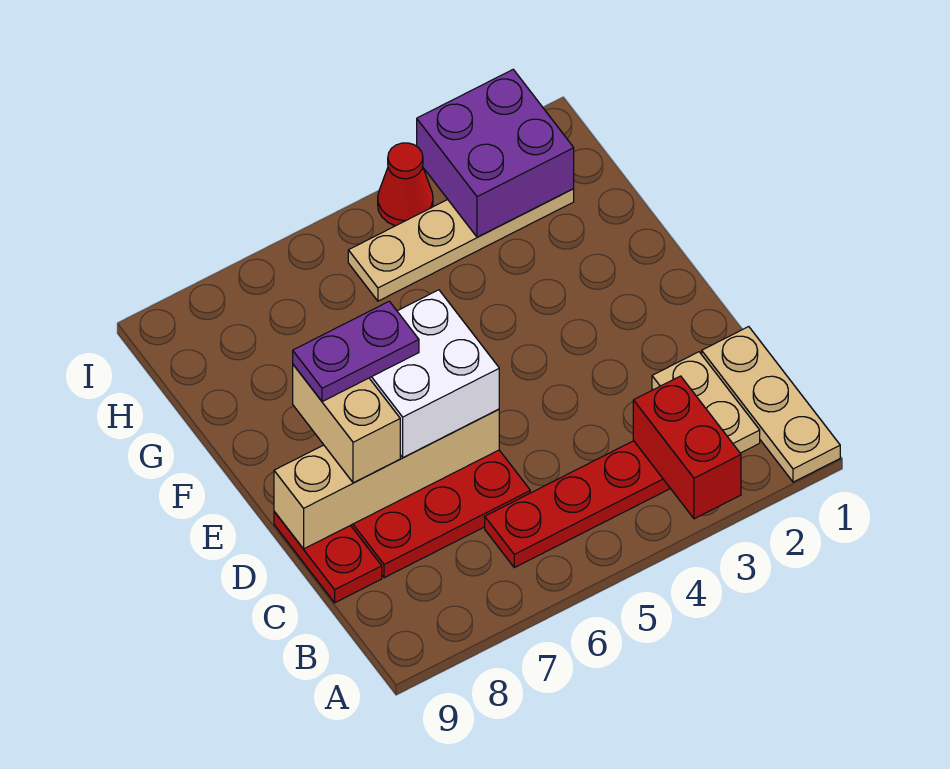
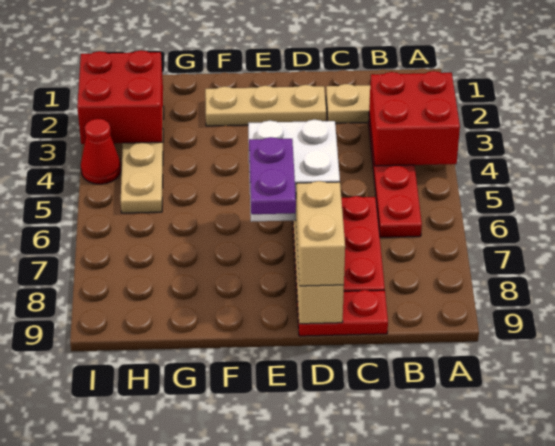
tan 1x3 plate [702,327,840,482] -> tan 1x3 plate moved to [205,85,326,126]
red 1x2 brick [633,376,741,519] -> red 2x2 brick [369,71,460,166]
tan 1x2 brick [293,365,400,483] -> tan 1x2 brick turned to [296,181,345,286]
purple 2x2 brick [417,70,574,237] -> red 2x2 brick [77,50,163,144]

